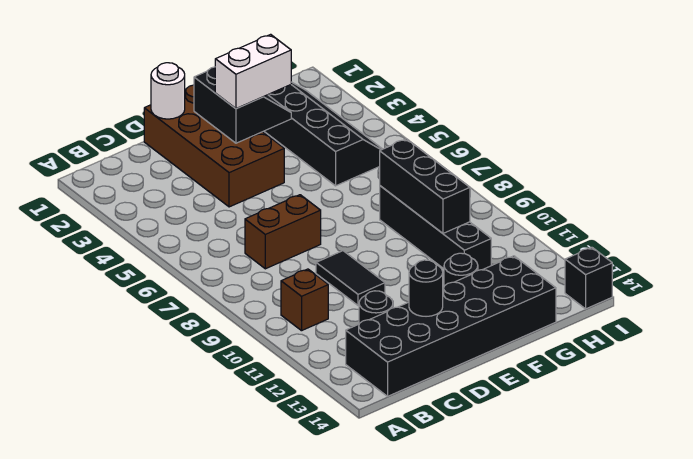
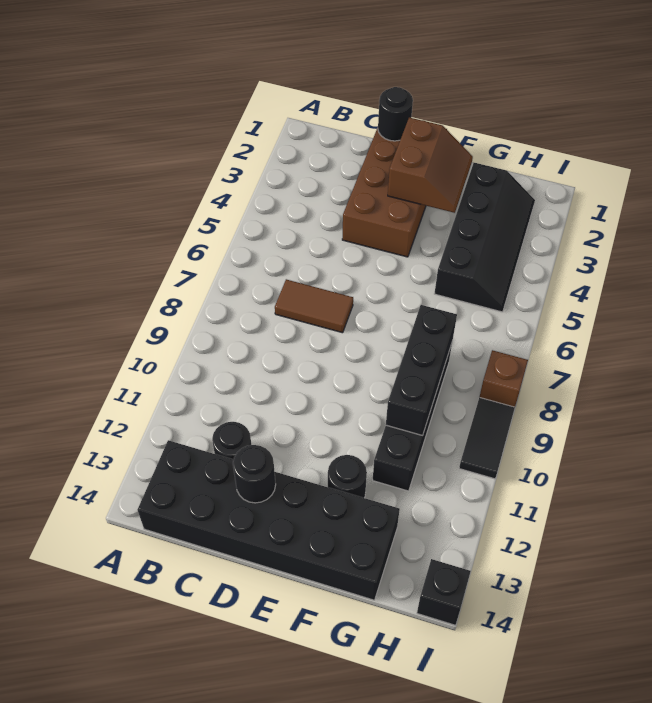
brown 1x1 brick [281,269,328,331] -> brown 1x1 brick moved to [479,350,528,407]
brown 1x2 brick [245,195,321,269] -> brown 1x2 tile [275,279,353,333]
white 1x1 round brick [151,63,185,119] -> black 1x1 round brick [378,87,413,141]
black 1x2 tile [316,251,385,306] -> black 1x2 tile moved to [459,398,515,479]
black 2x2 slope [194,67,291,143] -> brown 2x2 slope [388,117,473,213]
white 1x2 brick [215,34,291,109] -> none

